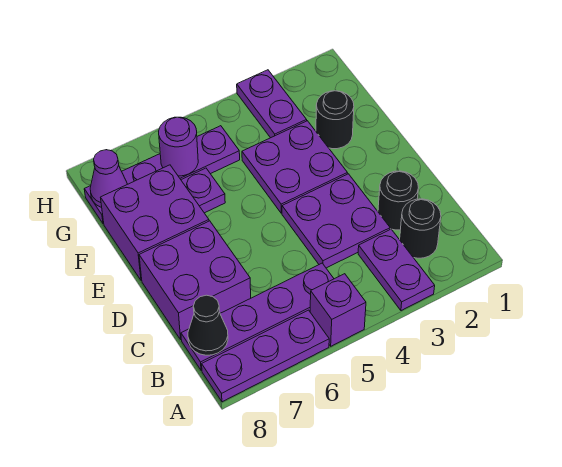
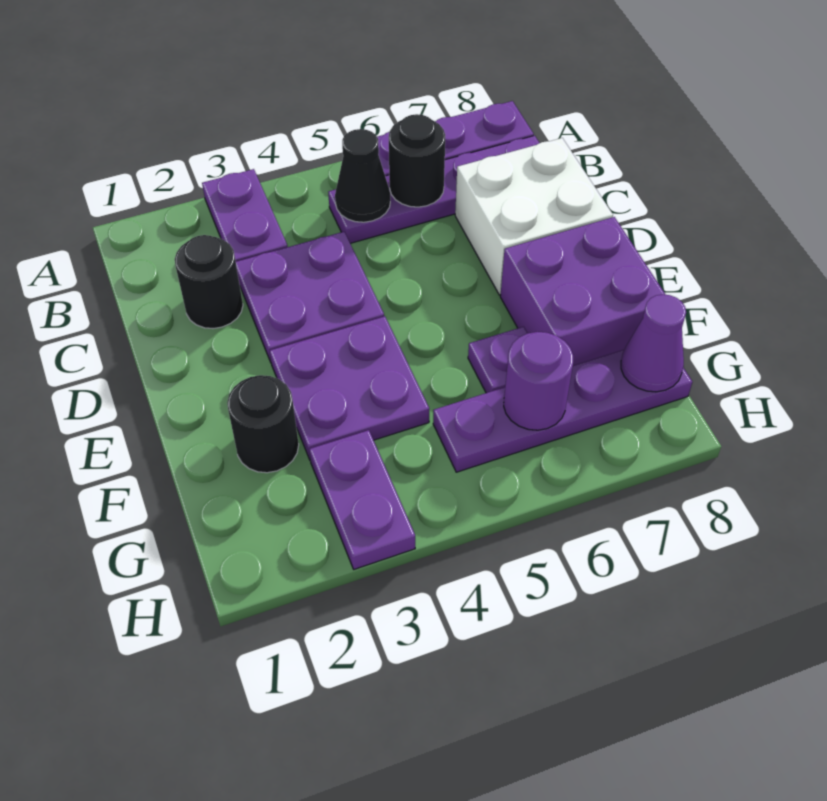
purple 1x1 brick [310,274,366,346] -> none
black 1x1 round brick [400,199,441,258] -> black 1x1 round brick moved to [389,114,445,207]
black 1x1 cone [188,295,228,355] -> black 1x1 cone moved to [335,129,390,222]
purple 2x2 brick [139,221,251,340] -> white 2x2 brick [455,138,613,295]

